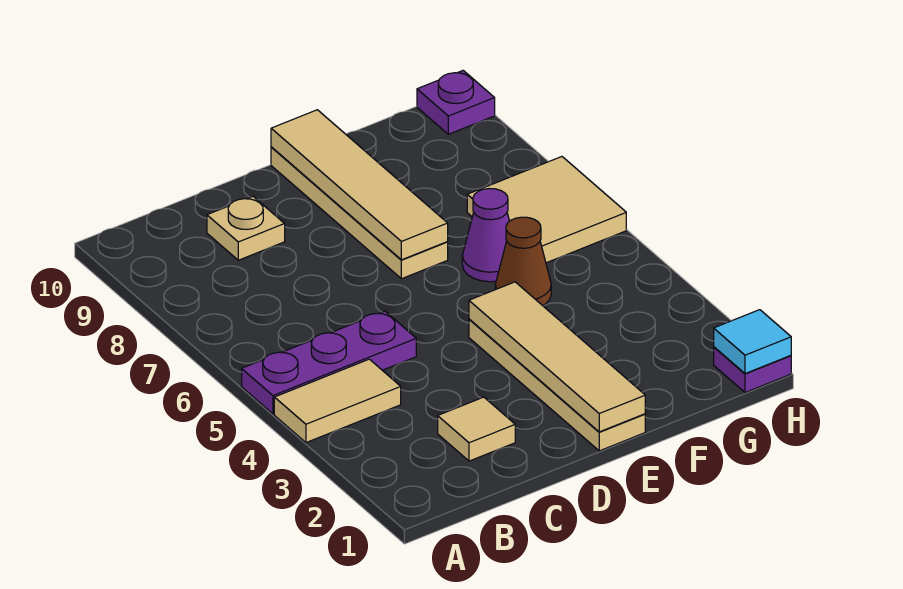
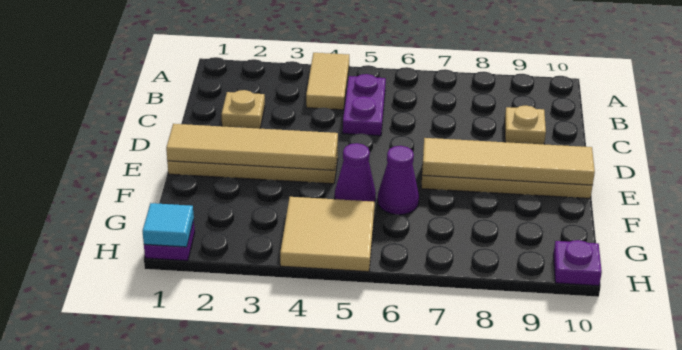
purple 1x3 plate [242,311,416,414] -> purple 1x2 plate [343,74,386,136]
tan 1x1 tile [438,397,515,461] -> tan 1x1 plate [221,90,265,129]
brown 1x1 cone [495,217,551,306] -> purple 1x1 cone [335,143,376,202]
tan 2x2 tile [467,157,626,263] -> tan 2x2 tile moved to [280,197,375,272]

